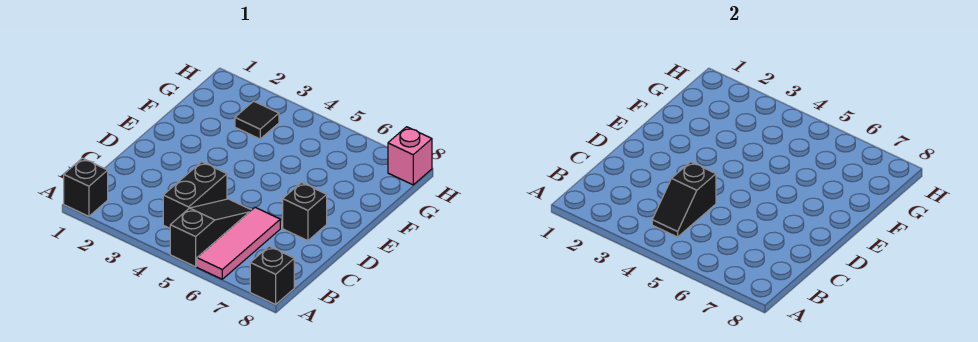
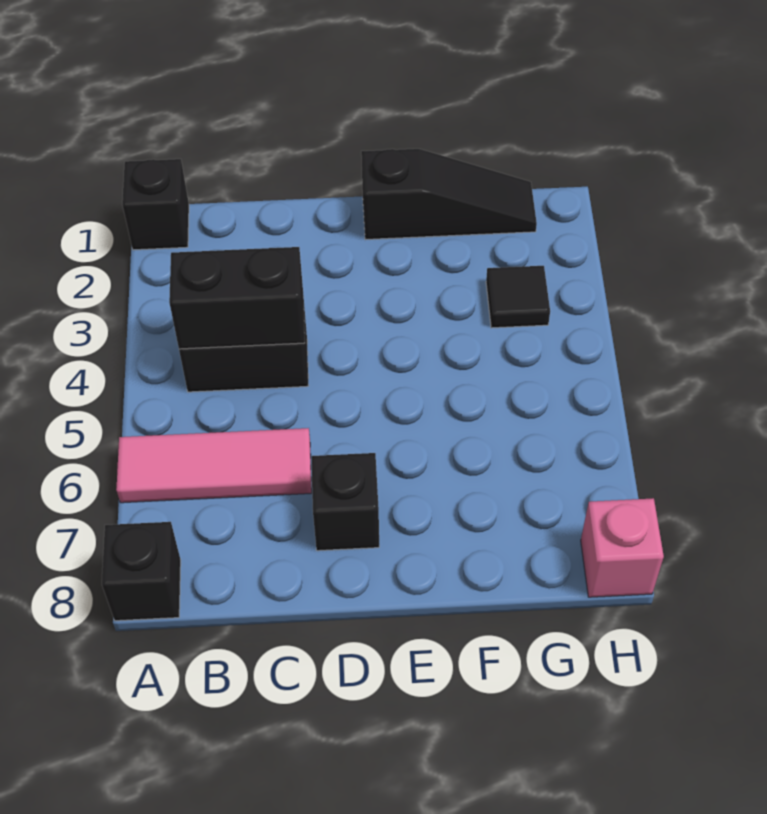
black 1x3 slope [170,199,251,267] -> black 1x3 slope moved to [361,149,537,240]
black 1x2 slope [652,162,716,237] -> black 1x2 brick [169,247,305,349]

